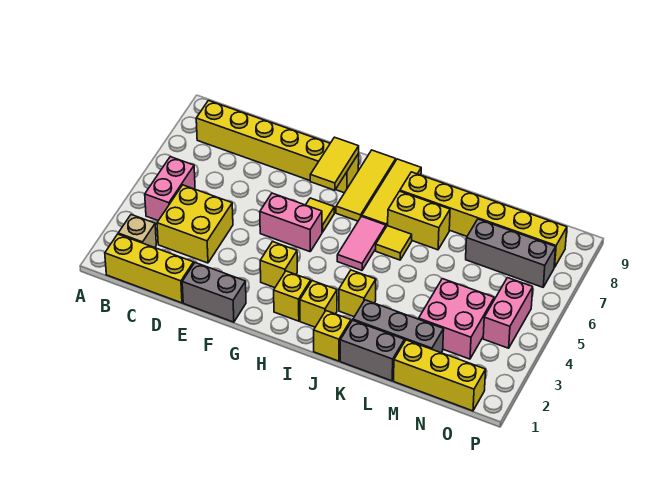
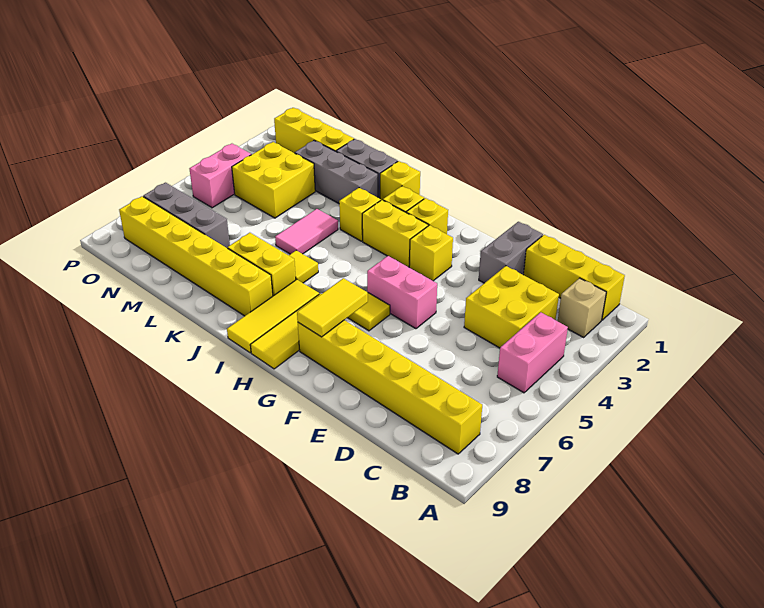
grey 1x2 brick [182,263,246,322] -> grey 1x2 brick turned to [479,222,543,283]
none -> yellow 1x2 brick [362,200,428,267]
pink 1x2 tile [337,217,386,270] -> pink 1x2 tile moved to [275,209,338,254]
pink 2x2 brick [419,279,494,359] -> yellow 2x2 brick [232,142,315,218]

